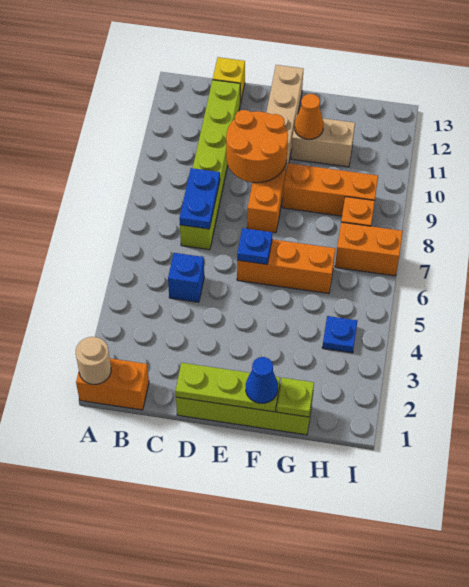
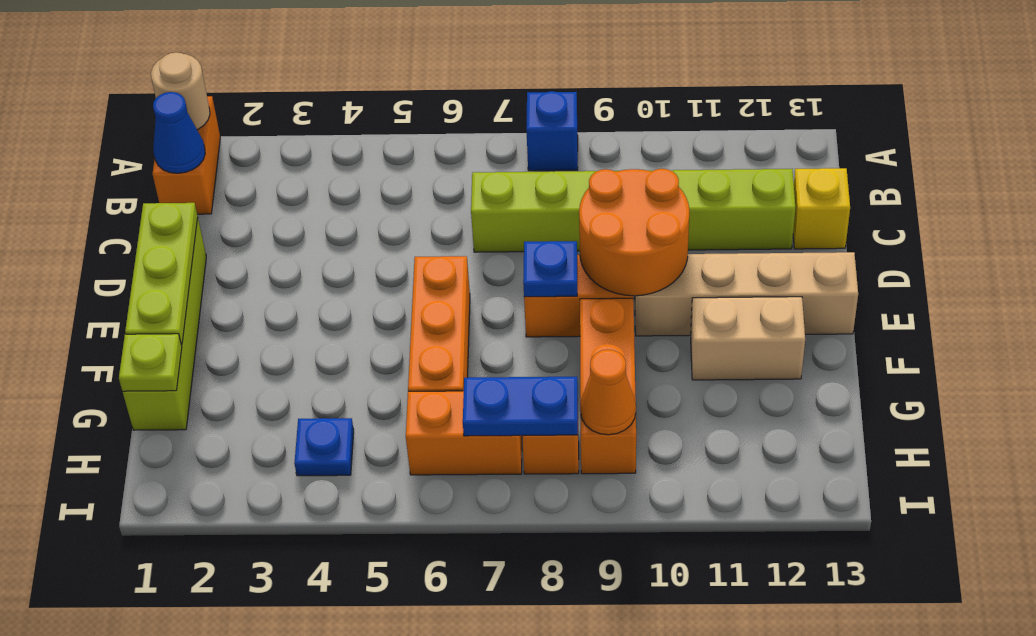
blue 1x1 brick [168,253,204,302] -> blue 1x1 brick moved to [526,91,578,171]
blue 1x2 plate [179,168,220,229] -> blue 1x2 plate moved to [463,377,578,436]
blue 1x1 plate [237,228,272,264] -> blue 1x1 plate moved to [523,241,577,297]
blue 1x1 cone [246,357,278,403] -> blue 1x1 cone moved to [153,92,205,173]
tan 1x2 brick [291,115,355,167] -> tan 1x2 brick turned to [691,297,805,380]
orange 1x1 cone [294,94,323,139] -> orange 1x1 cone moved to [580,350,636,435]
orange 1x2 brick [335,222,403,276] -> orange 1x2 brick turned to [406,391,522,475]

